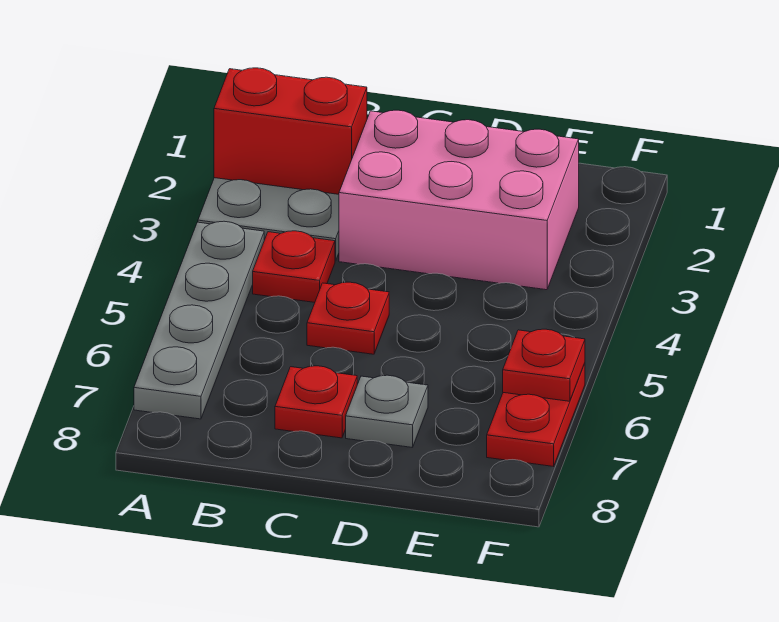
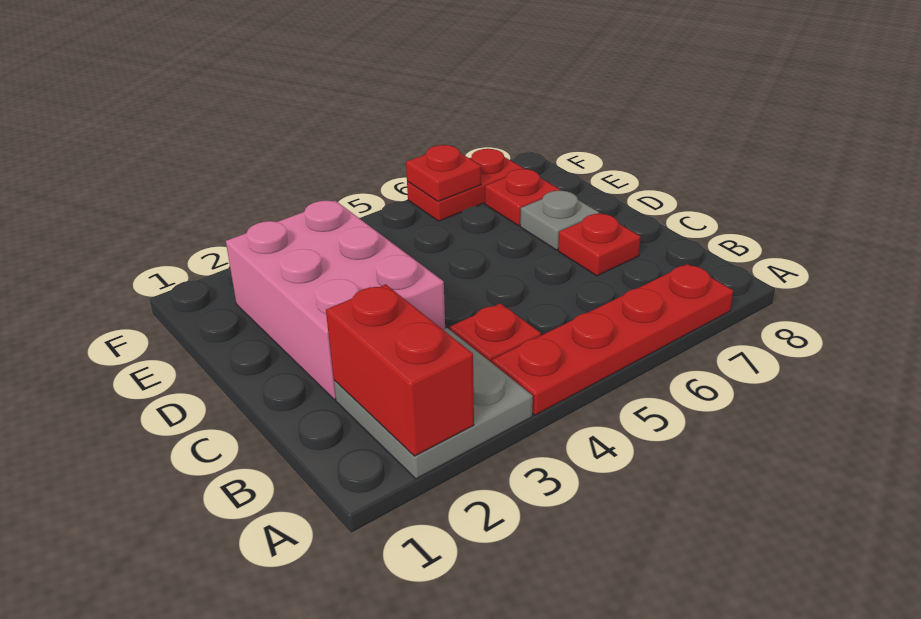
grey 1x4 plate [134,221,264,419] -> red 1x4 plate [492,264,733,415]
red 1x1 plate [307,282,389,354] -> red 1x1 plate moved to [485,169,561,226]

